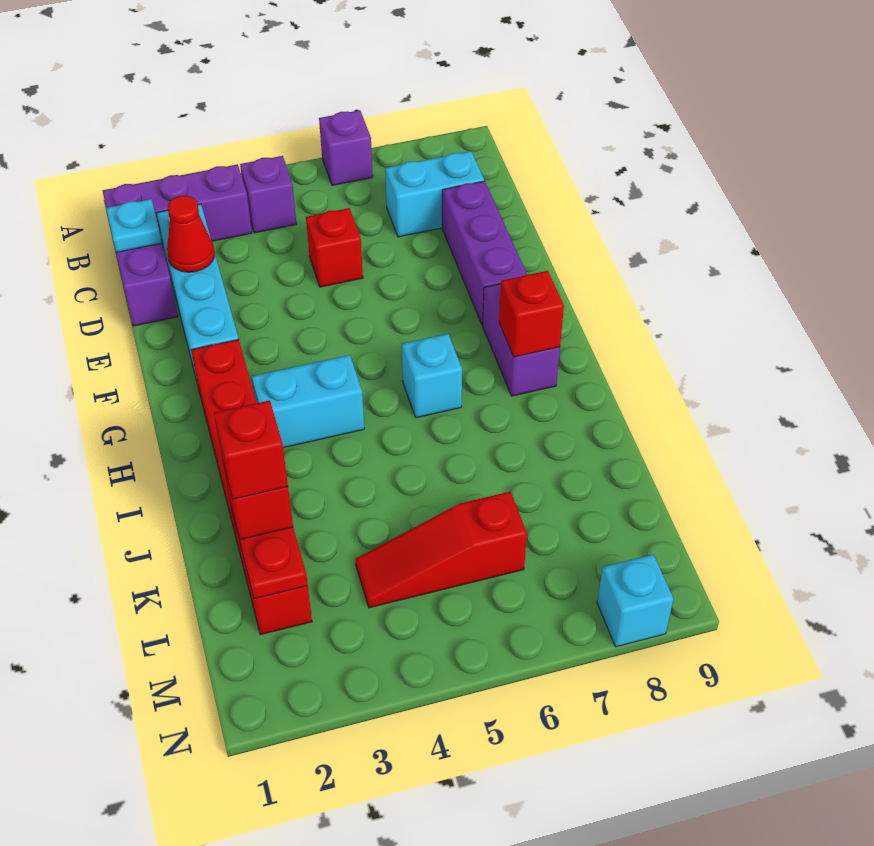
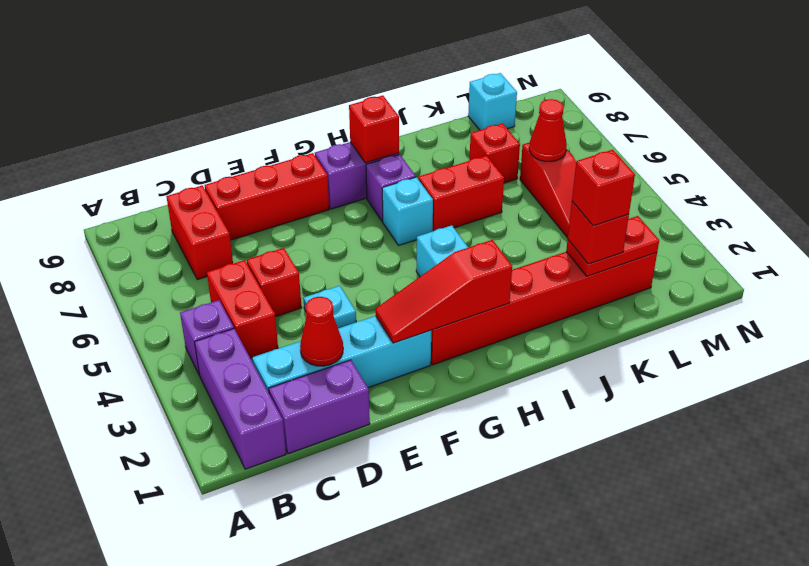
purple 1x1 brick [319,110,373,185] -> purple 1x1 brick moved to [366,154,416,221]
cyan 1x1 plate [106,199,162,252] -> cyan 1x1 plate moved to [303,286,356,328]
none -> red 1x2 brick [207,260,278,358]
cyan 1x2 brick [385,151,484,237] -> red 1x2 brick [166,186,233,280]
purple 1x3 brick [442,181,527,325] -> red 1x3 brick [205,153,329,240]
none -> red 1x3 slope [375,240,512,343]
none -> red 1x2 brick [418,156,504,231]
none -> red 1x1 brick [469,124,520,183]
none -> red 1x1 cone [529,99,567,161]
cyan 1x1 brick [597,554,673,647] -> cyan 1x1 brick moved to [468,73,517,130]

